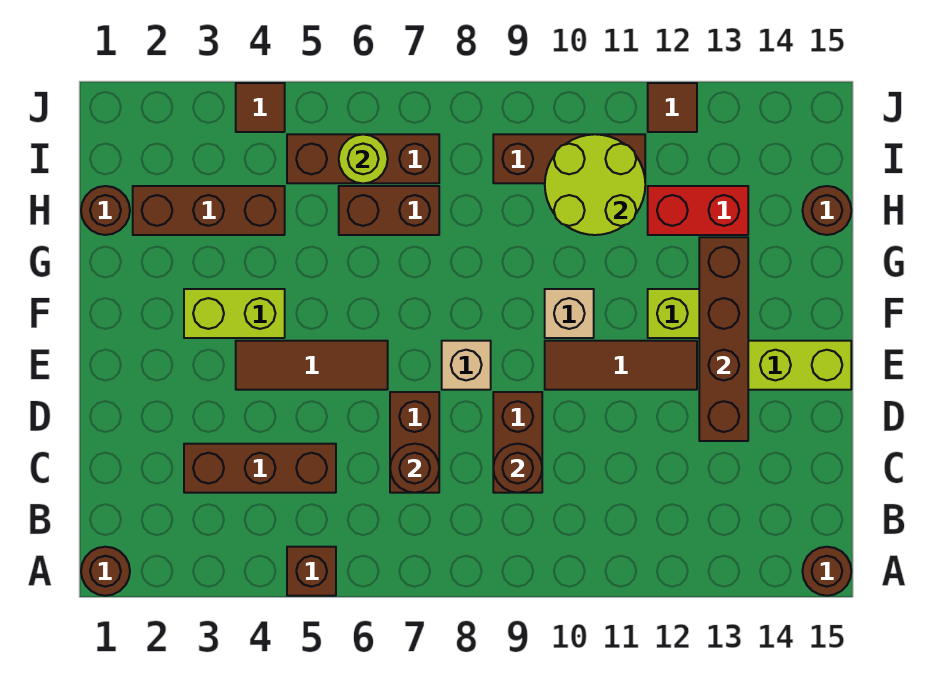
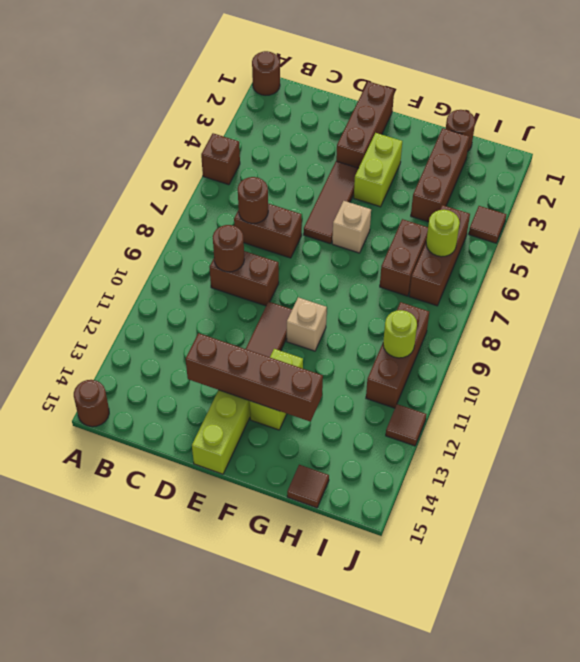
brown 1x3 brick [184,444,336,493] -> brown 1x3 brick moved to [336,81,394,168]
tan 1x1 brick [442,341,491,390] -> tan 1x1 brick moved to [332,201,371,253]
lime 2x2 round brick [545,134,645,235] -> lime 1x1 round brick [383,310,417,358]
red 1x2 brick [648,186,748,235] -> none
brown 1x1 round brick [802,186,851,235] -> brown 1x1 tile [287,465,329,508]

